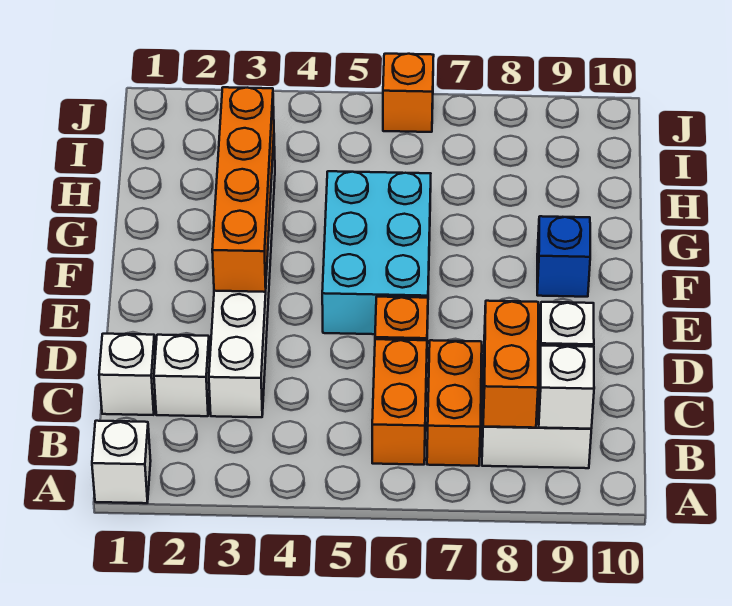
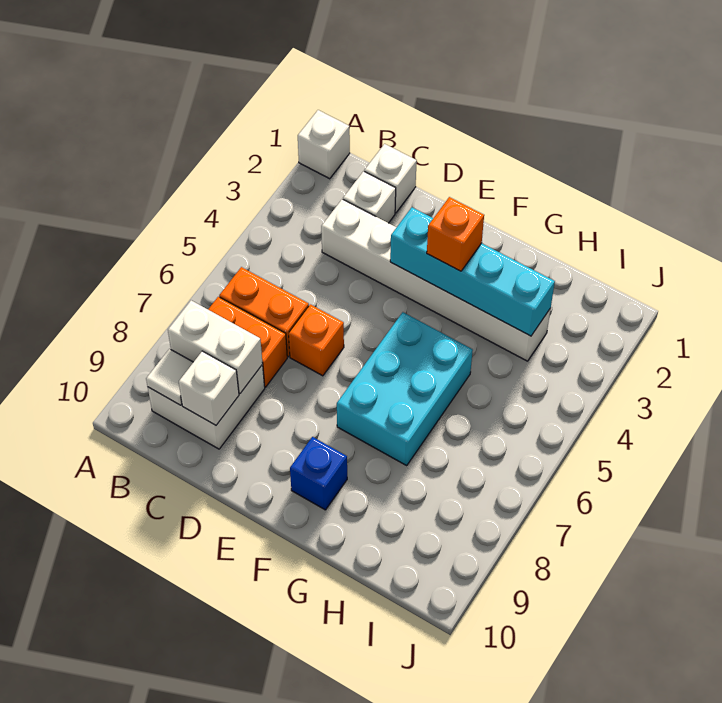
orange 1x2 brick [483,301,538,428] -> white 1x2 brick [168,300,263,393]
white 1x1 brick [539,346,594,429] -> white 1x1 tile [146,349,193,405]
orange 1x4 brick [212,87,274,292] -> cyan 1x4 brick [390,207,555,336]
cyan 2x3 brick [322,171,431,334] -> cyan 2x3 brick turned to [337,312,473,465]
orange 1x1 brick [383,54,434,132] -> orange 1x1 brick moved to [427,197,484,271]

